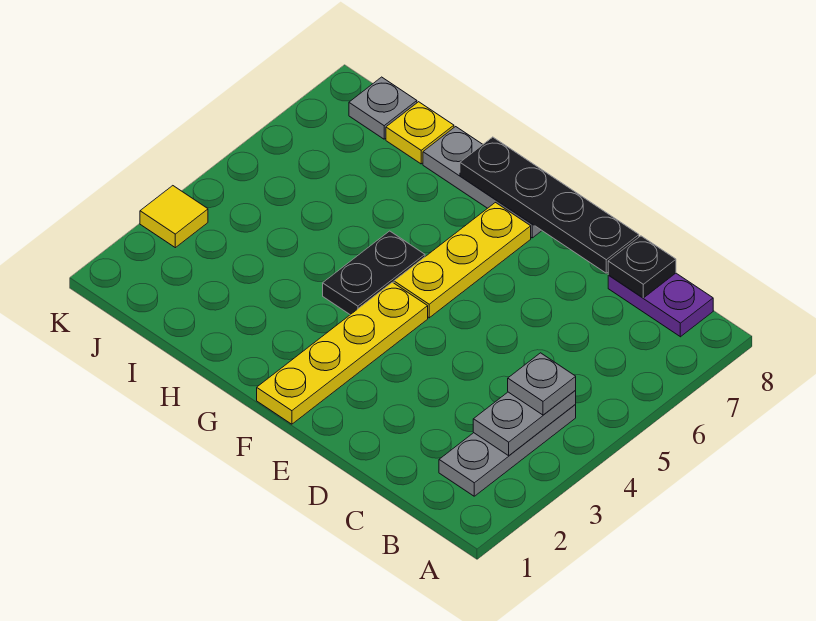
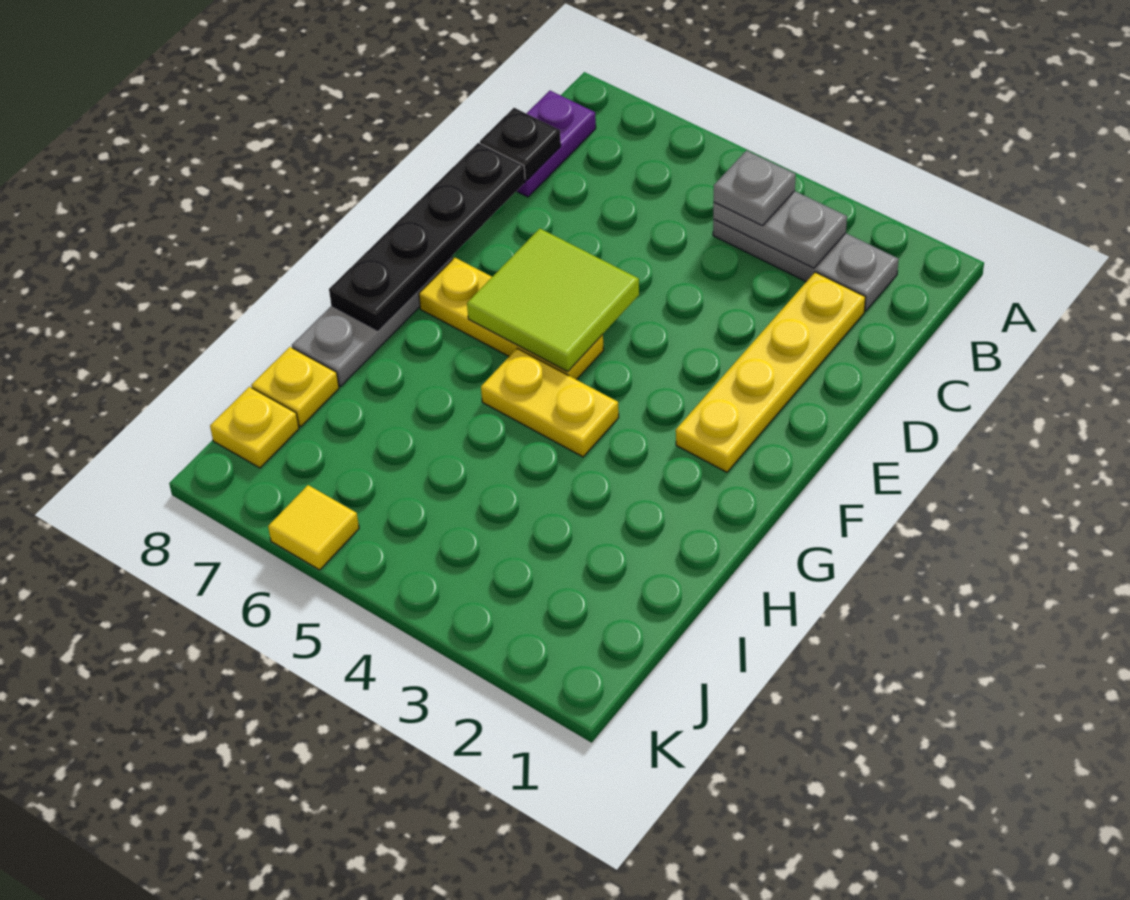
none -> lime 2x2 tile [467,229,639,371]
yellow 1x4 plate [257,282,428,424] -> yellow 1x4 plate turned to [676,272,866,472]
black 1x2 plate [323,231,425,315] -> yellow 1x2 plate [481,349,619,457]
grey 1x1 plate [349,77,417,139] -> yellow 1x1 plate [210,387,299,468]
yellow 1x1 tile [140,186,208,248] -> yellow 1x1 tile moved to [268,485,359,570]

